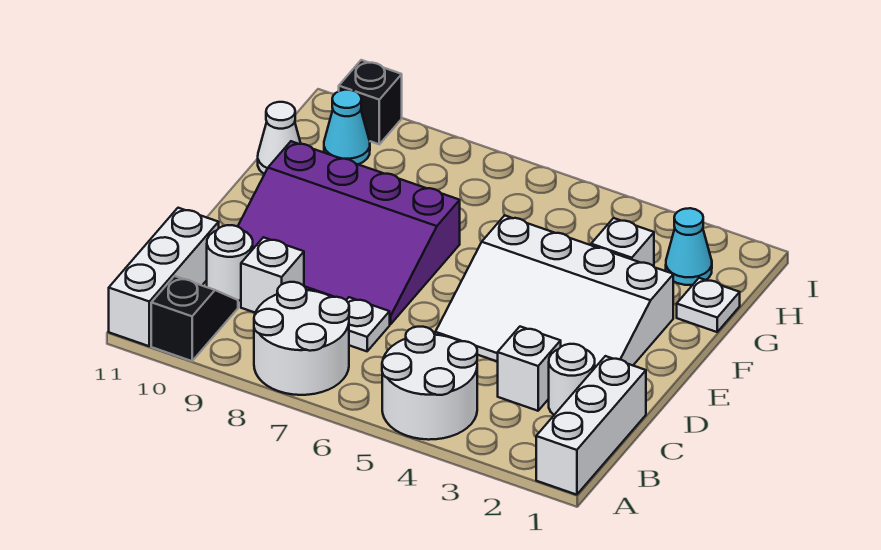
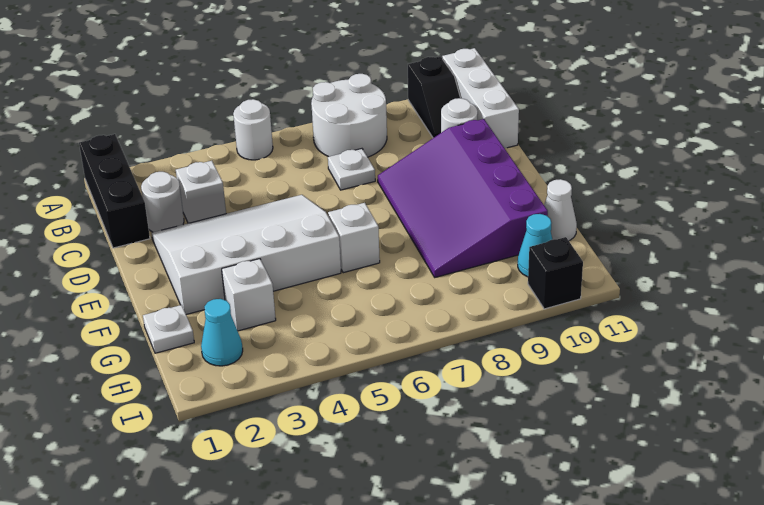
white 1x3 brick [536,356,646,495] -> black 1x3 brick [79,134,150,248]
white 2x2 round brick [382,327,477,440] -> white 1x1 round brick [233,99,273,160]
white 1x1 brick [241,237,304,313] -> white 1x1 brick moved to [328,203,380,273]
purple 3x4 slope [238,141,460,324] -> purple 3x4 slope turned to [378,119,548,277]

